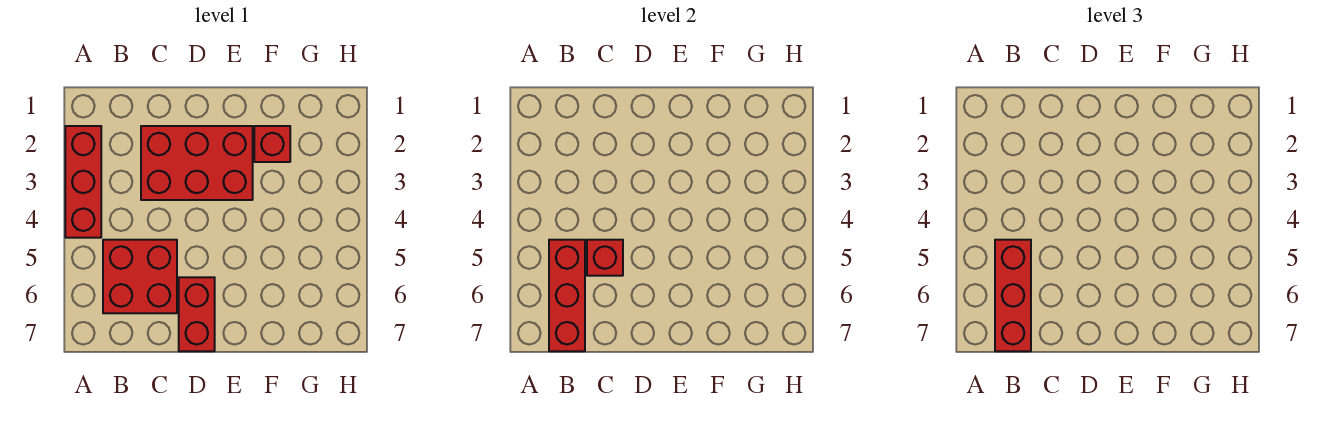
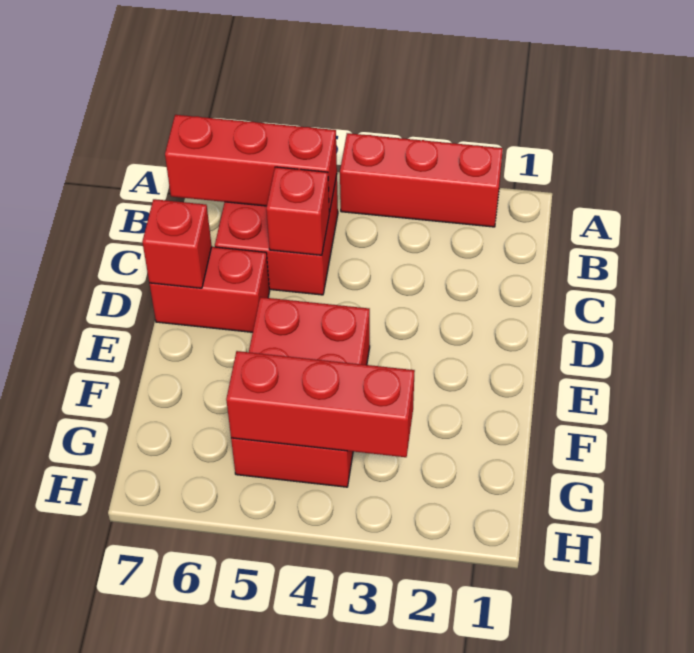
red 1x3 brick [995,240,1031,351] -> red 1x3 brick moved to [226,351,415,457]
red 2x3 brick [141,126,253,200] -> red 2x3 brick moved to [231,297,370,487]
red 1x1 brick [254,126,290,162] -> red 1x1 brick moved to [142,199,212,288]

